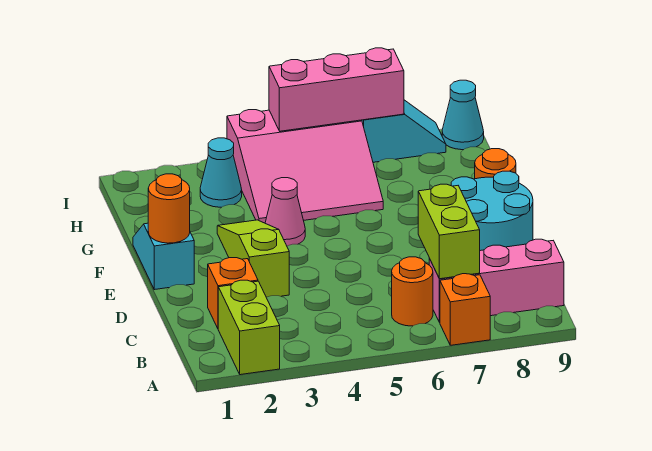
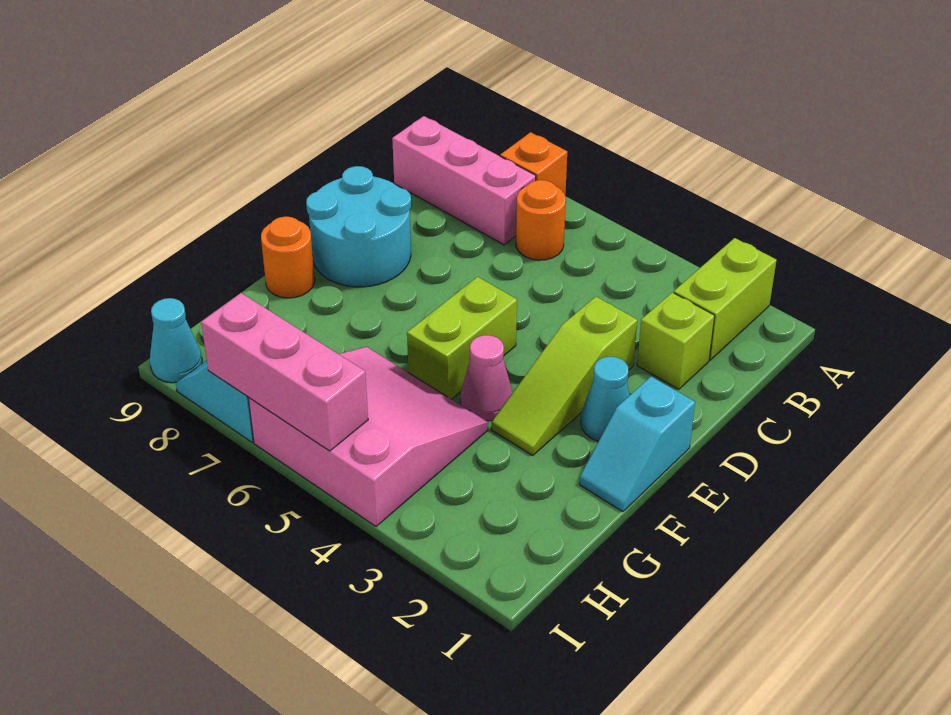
lime 1x2 brick [418,184,480,279] -> lime 1x2 brick moved to [407,277,517,399]
orange 1x1 brick [208,258,258,328] -> lime 1x1 brick [637,292,715,389]
orange 1x1 round brick [148,174,190,243] -> none
cyan 1x1 cone [200,138,242,207] -> cyan 1x1 cone moved to [581,357,630,441]

